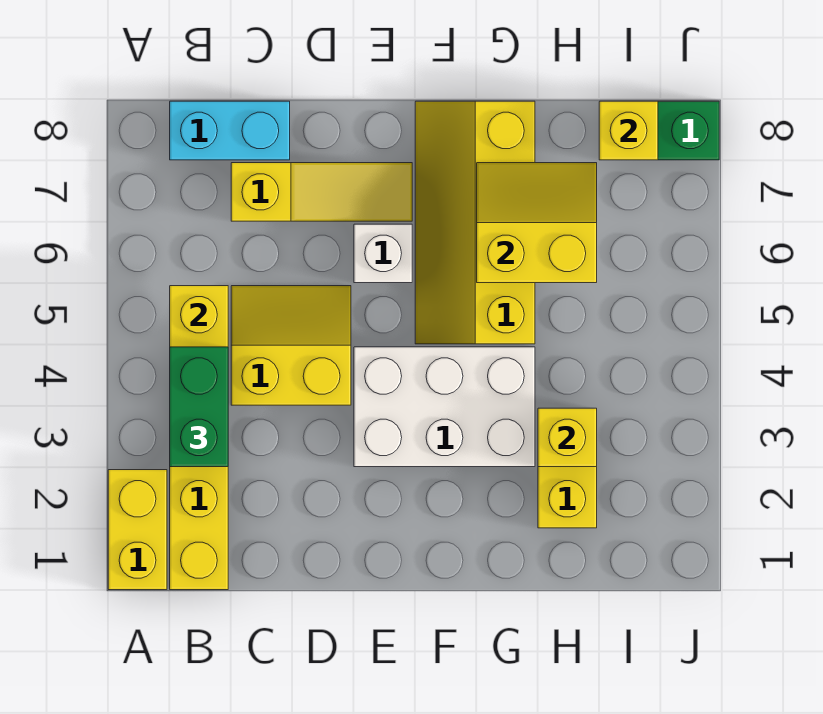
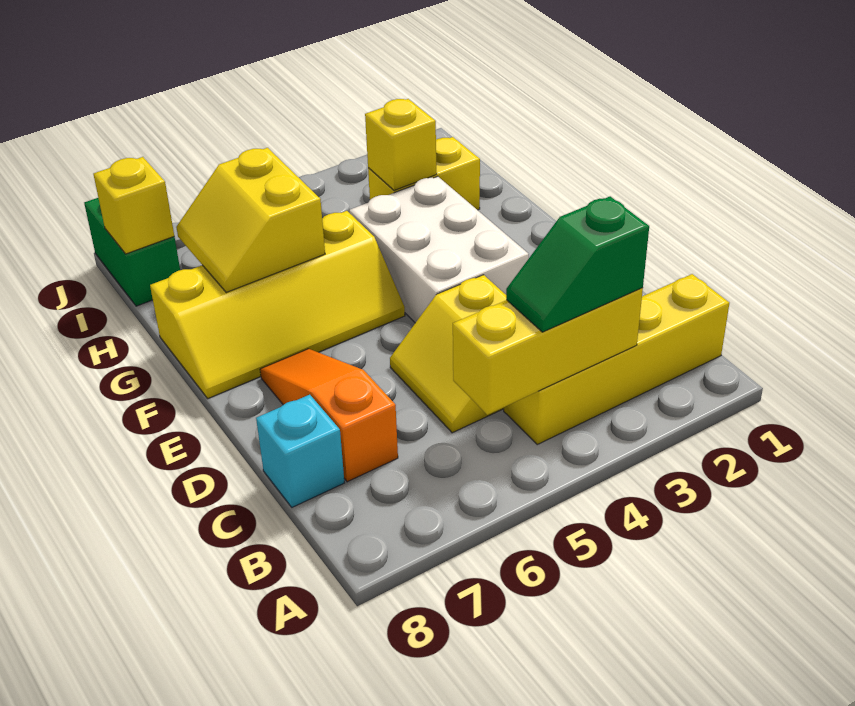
yellow 1x2 brick [108,470,167,590] -> none
green 1x2 brick [170,347,228,467] -> green 1x2 slope [506,196,649,332]
cyan 1x2 brick [170,101,290,160] -> cyan 1x1 brick [256,395,344,507]
yellow 1x3 slope [231,163,412,221] -> orange 1x3 slope [260,349,398,482]
white 1x1 brick [354,224,412,283] -> none

